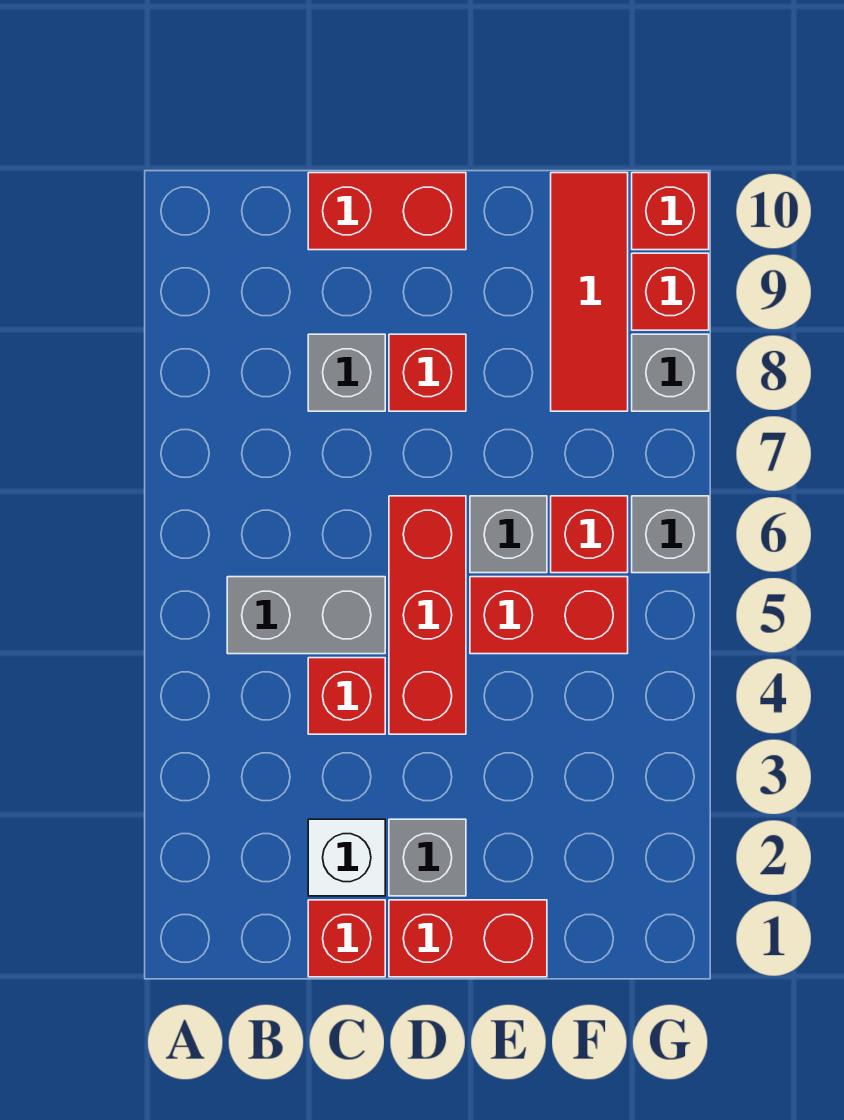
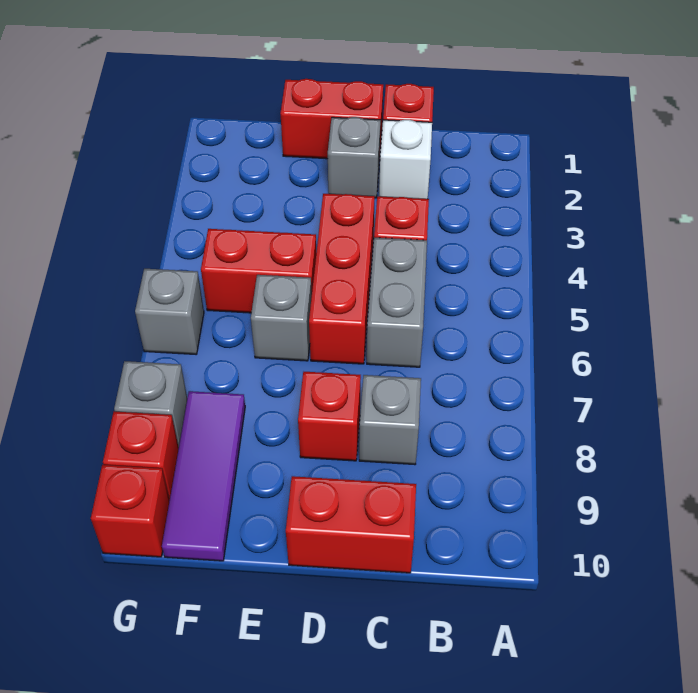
grey 1x2 brick [227,577,385,654] -> grey 1x2 brick turned to [367,238,427,367]
red 1x1 brick [551,496,628,573] -> none
red 1x3 tile [551,173,628,411] -> purple 1x3 tile [162,391,245,561]

